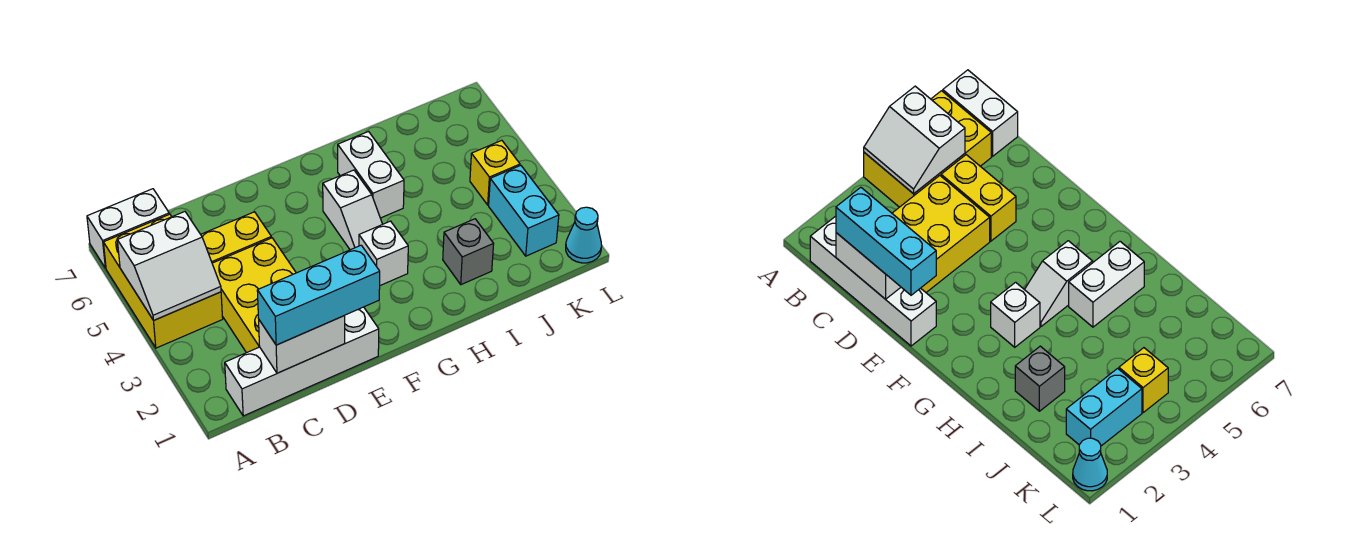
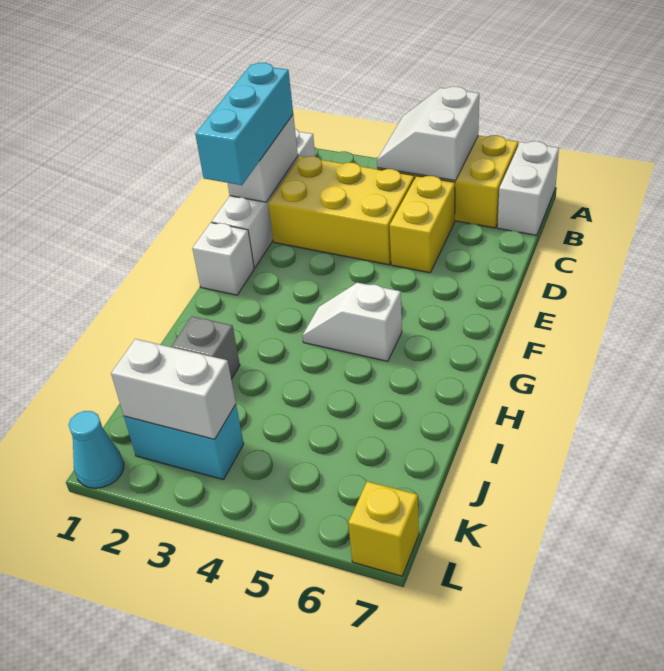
white 1x1 brick [359,221,408,285] -> white 1x1 brick moved to [192,223,254,295]
white 1x2 brick [338,132,404,218] -> white 1x2 brick moved to [111,339,236,439]
yellow 1x1 brick [470,140,520,205] -> yellow 1x1 brick moved to [348,481,419,576]

